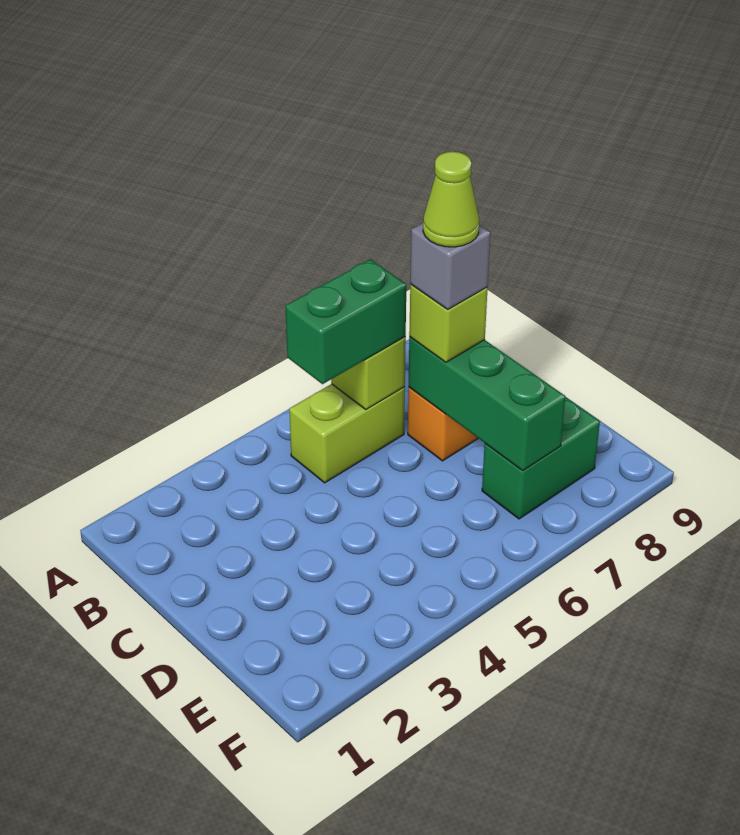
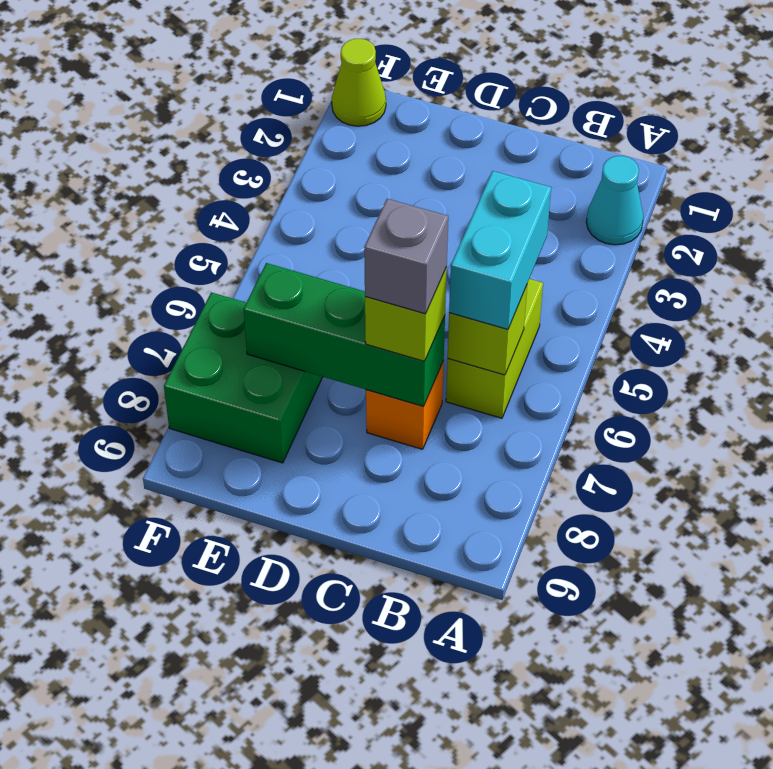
none -> cyan 1x1 cone [586,156,643,245]
green 1x2 brick [285,259,406,384] -> cyan 1x2 brick [449,171,551,329]
lime 1x1 cone [423,152,479,247] -> lime 1x1 cone moved to [332,39,386,126]
green 1x2 brick [482,397,600,519] -> green 2x2 brick [164,292,322,463]

